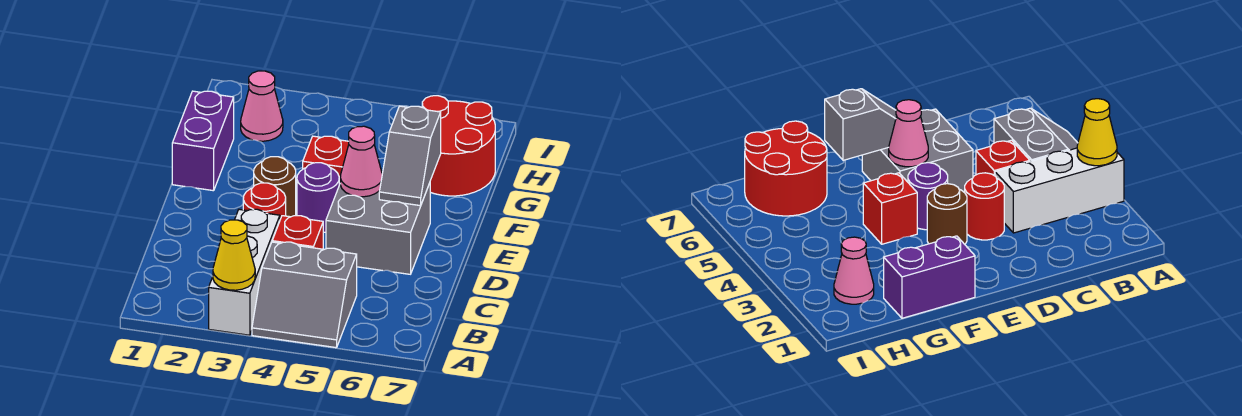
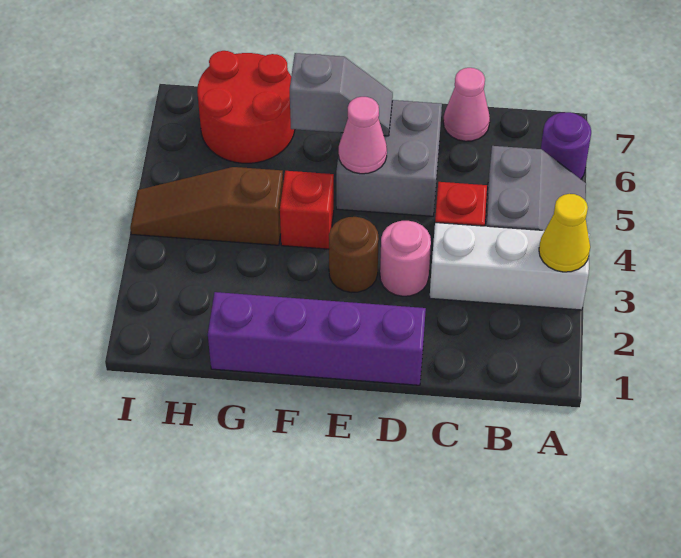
red 1x1 round brick [243,183,286,219] -> pink 1x1 round brick [380,221,431,296]
purple 1x1 round brick [297,163,339,233] -> purple 1x1 round brick moved to [541,112,591,179]
purple 1x2 brick [172,91,234,191] -> purple 1x4 brick [208,292,426,385]
none -> brown 1x3 slope [130,167,283,245]
pink 1x1 cone [241,71,283,141] -> pink 1x1 cone moved to [443,68,490,141]

